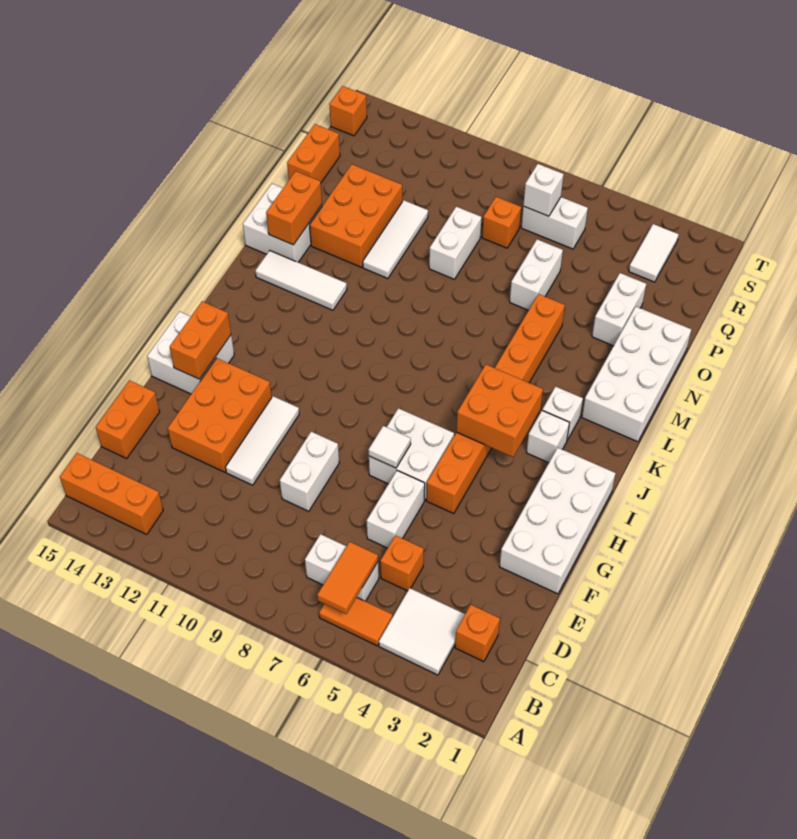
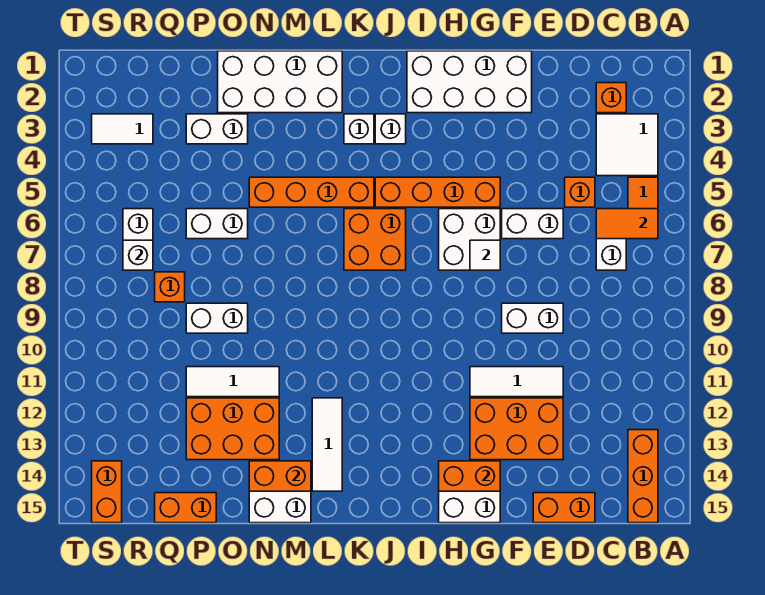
orange 2x2 brick [456,365,543,457] -> orange 2x2 brick moved to [344,209,406,270]
orange 1x1 brick [329,86,367,136] -> orange 1x2 brick [92,461,122,523]

